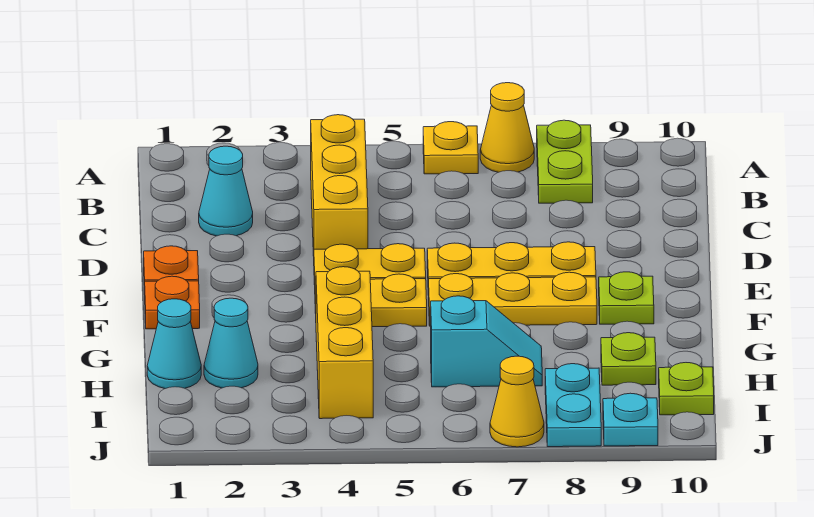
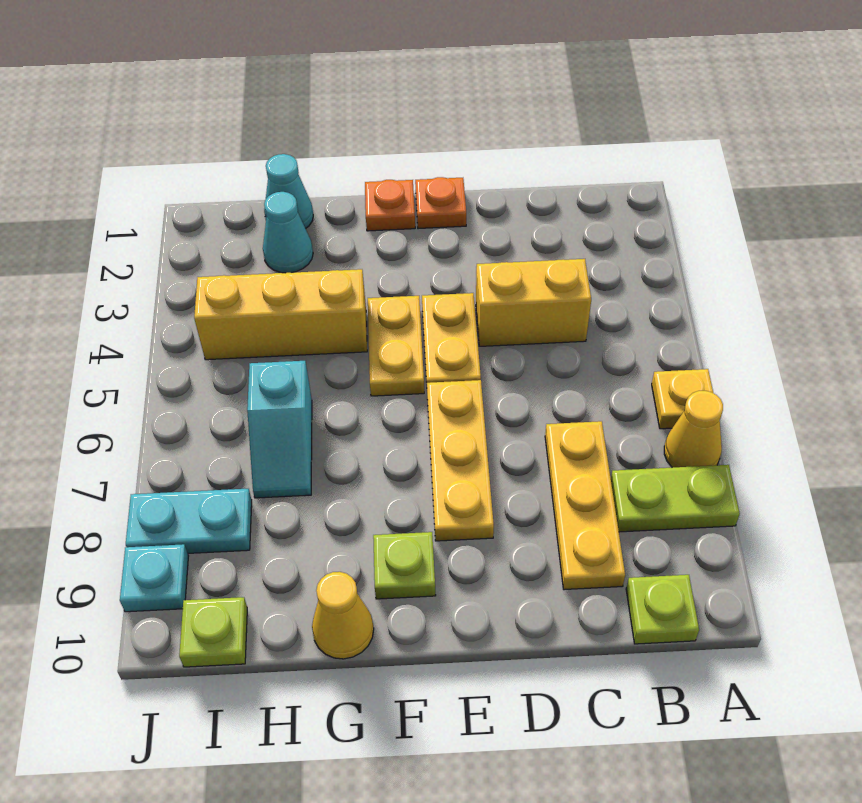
yellow 1x3 brick [311,115,368,256] -> yellow 1x2 brick [476,259,591,346]
cyan 1x1 cone [199,146,253,236] -> none
yellow 1x3 plate [429,272,597,326] -> yellow 1x3 plate moved to [545,421,625,590]
lime 1x1 plate [601,333,656,385] -> lime 1x1 plate moved to [626,575,699,644]
yellow 1x1 cone [490,356,544,447] -> yellow 1x1 cone moved to [312,572,374,659]

